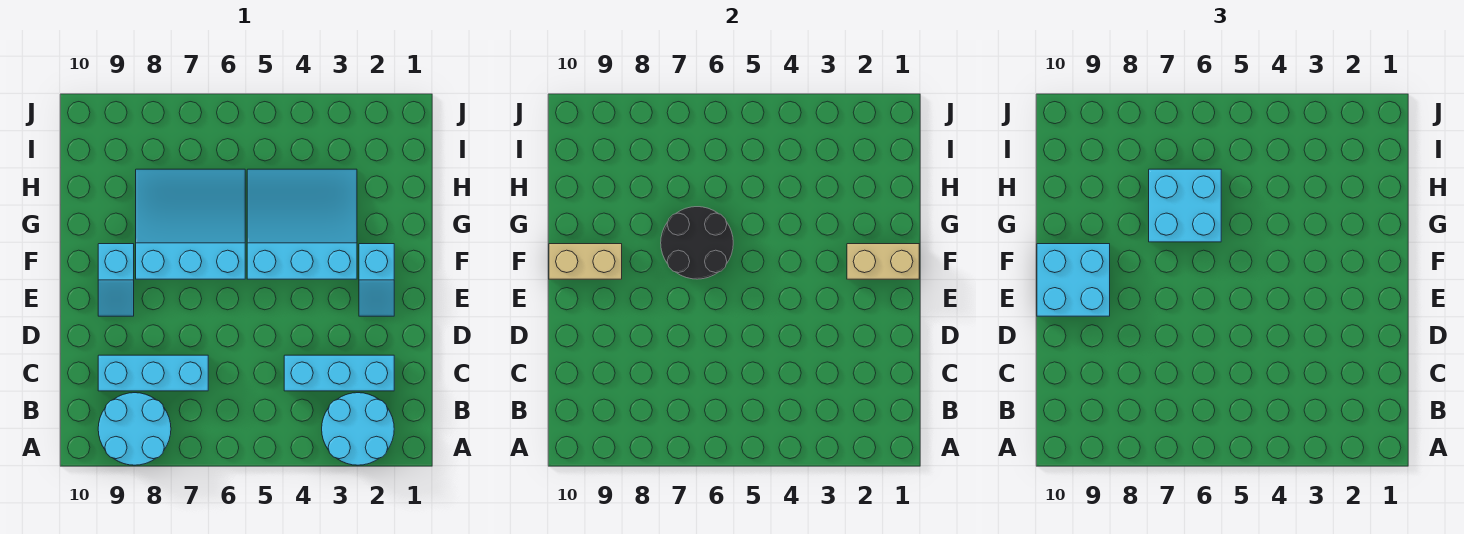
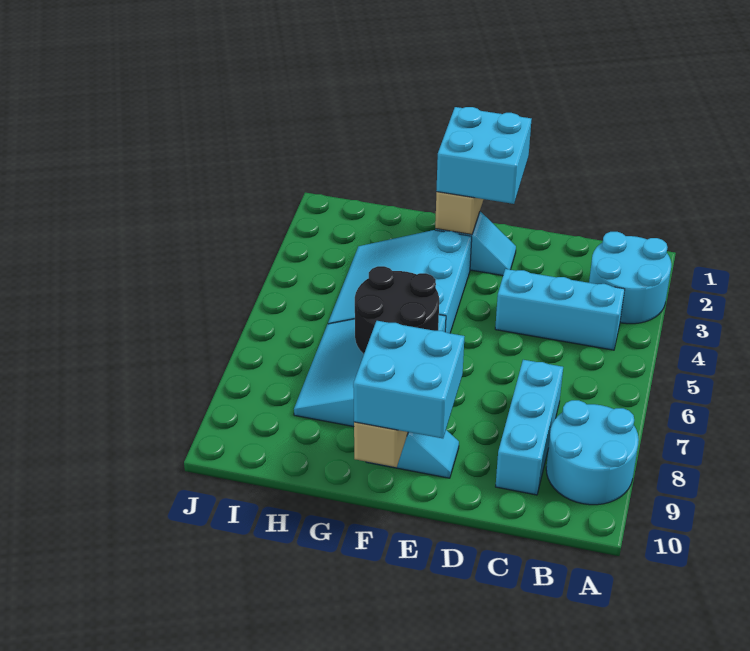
cyan 1x3 brick [284,355,394,391] -> cyan 1x3 brick turned to [495,269,625,350]
cyan 2x2 brick [1149,169,1221,242] -> cyan 2x2 brick moved to [436,107,531,204]

